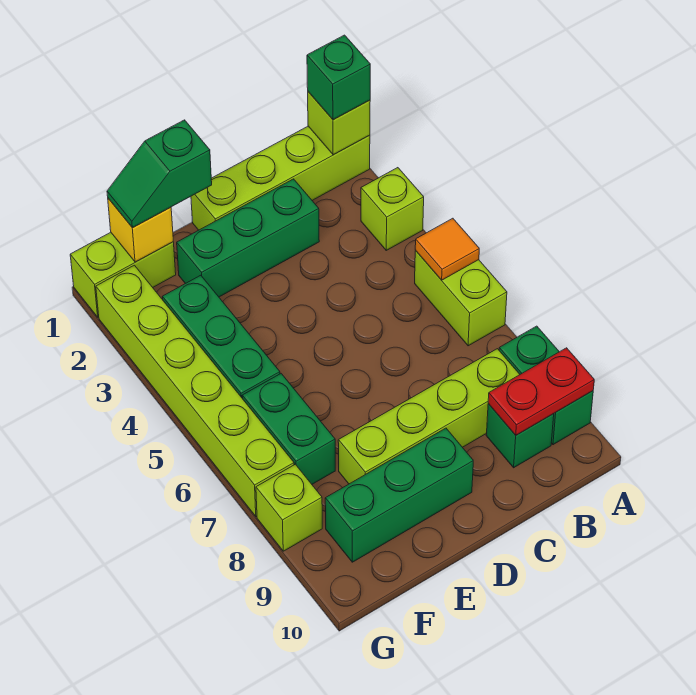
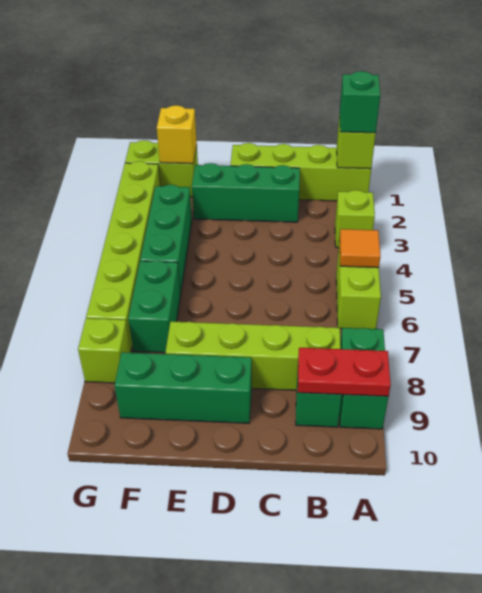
green 1x2 slope [107,120,212,228] -> none

